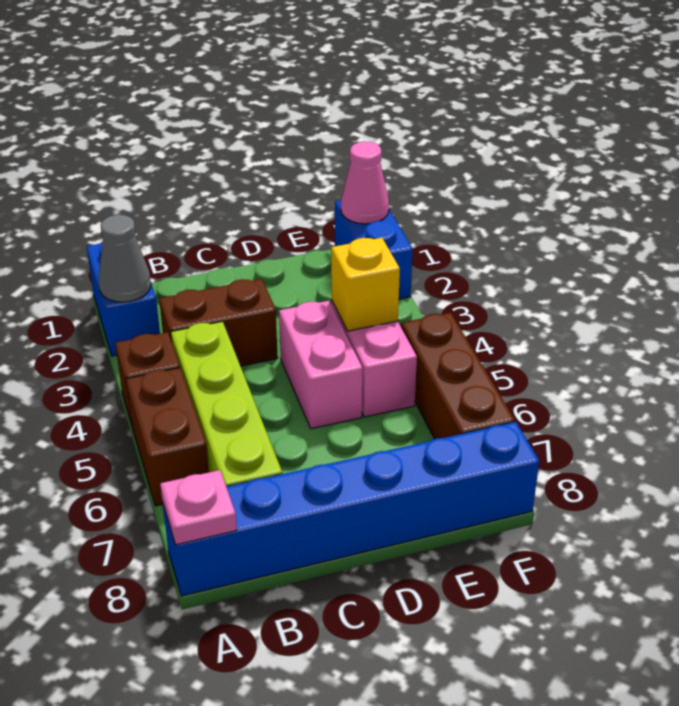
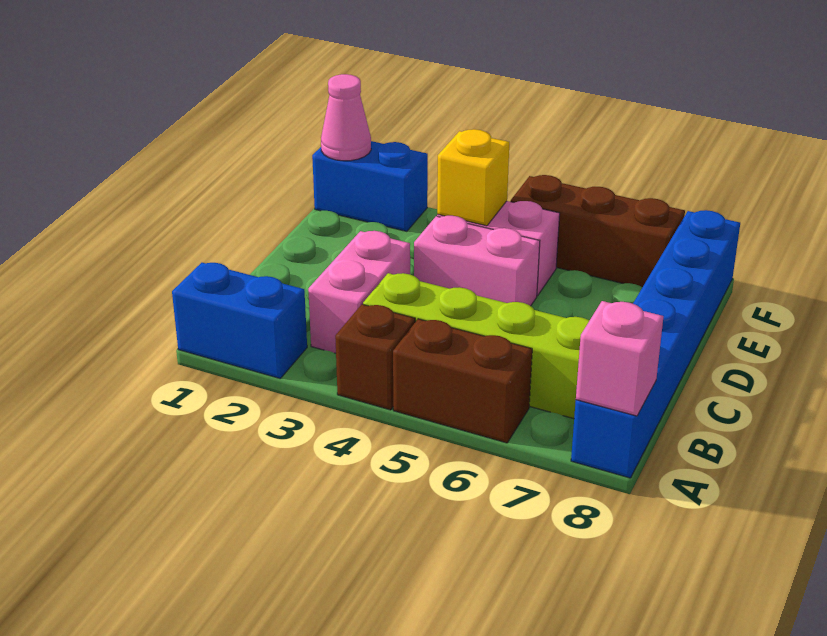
grey 1x1 cone [99,215,151,302] -> none
pink 1x1 plate [160,470,237,545] -> pink 1x1 brick [576,301,663,416]
brown 1x2 brick [159,279,278,366] -> pink 1x2 brick [308,231,410,353]

